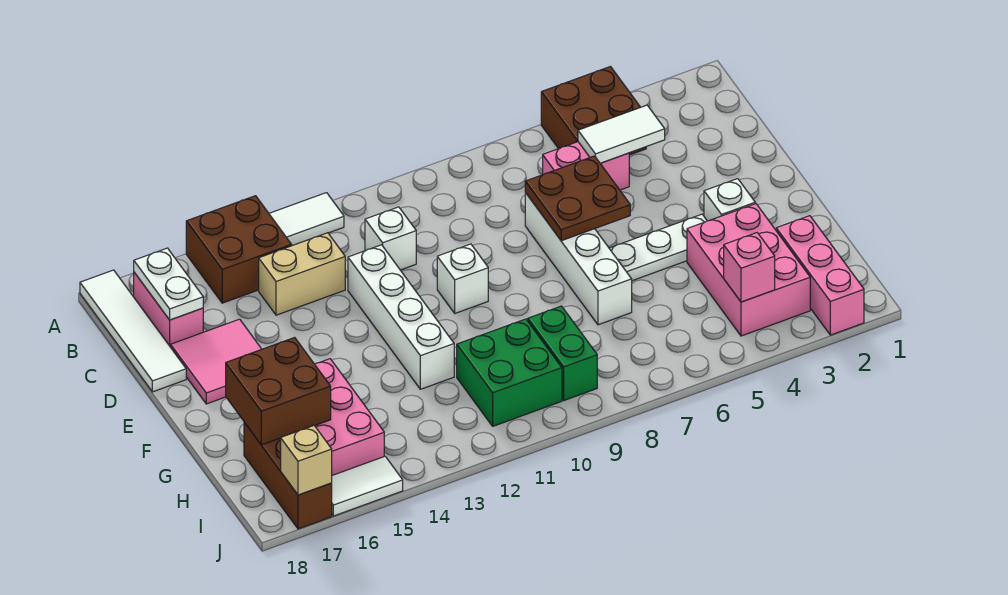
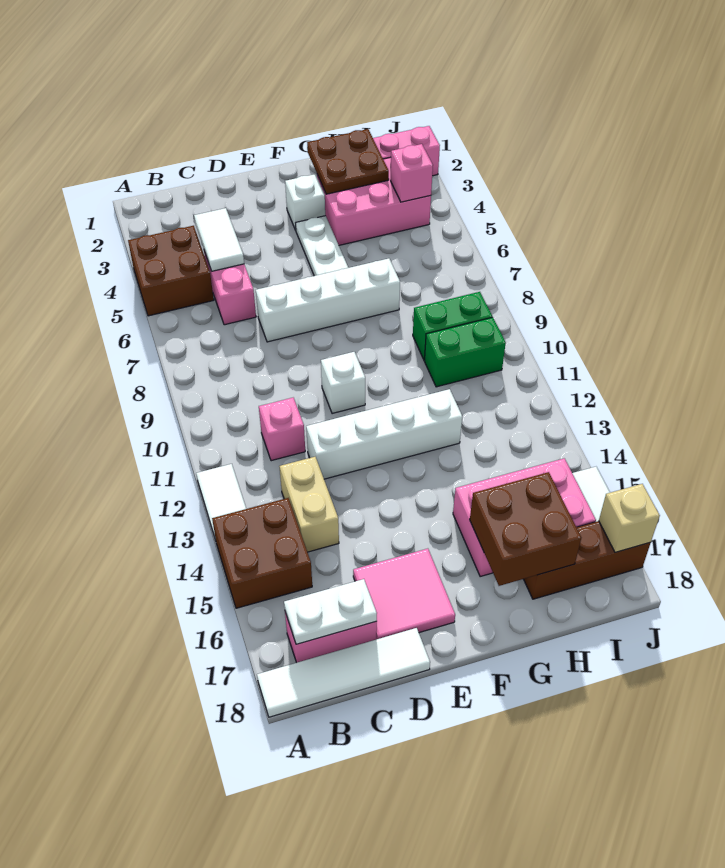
white 1x1 brick [365,207,416,270] -> pink 1x1 brick [259,398,305,461]
brown 2x2 plate [525,156,630,241] -> brown 2x2 plate moved to [307,129,389,194]
green 2x2 brick [457,319,562,426] -> green 1x2 brick [425,317,506,387]

